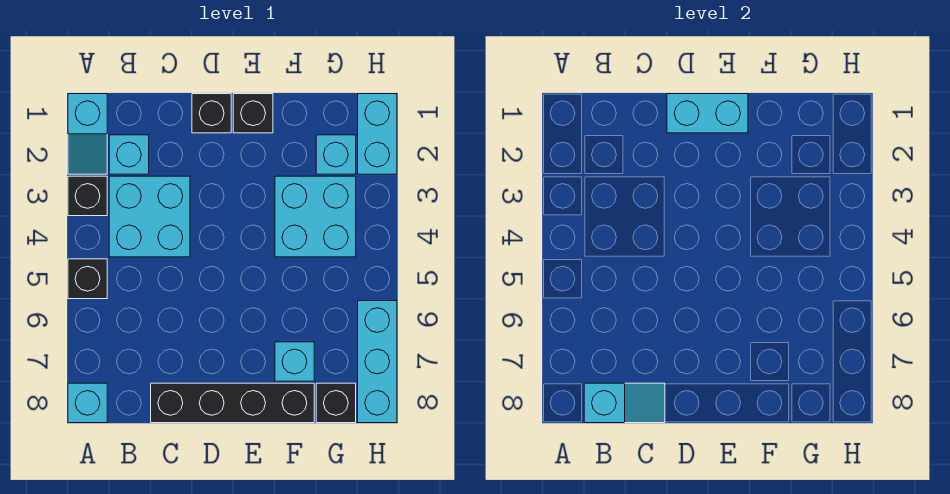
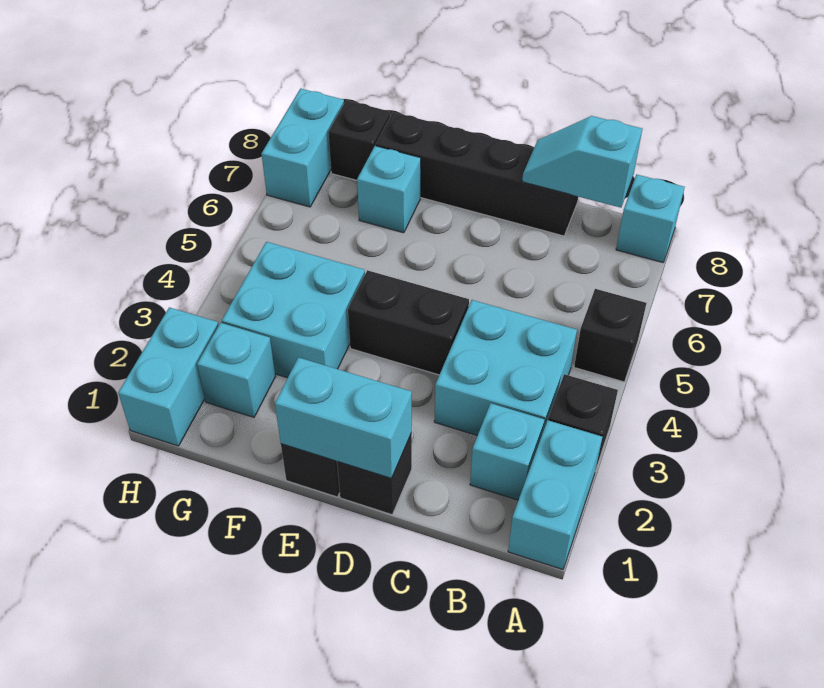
cyan 1x2 slope [68,94,107,174] -> cyan 1x2 brick [508,420,602,570]
none -> black 1x2 brick [348,270,469,375]
cyan 1x3 brick [358,301,397,423] -> cyan 1x2 brick [262,89,344,207]

